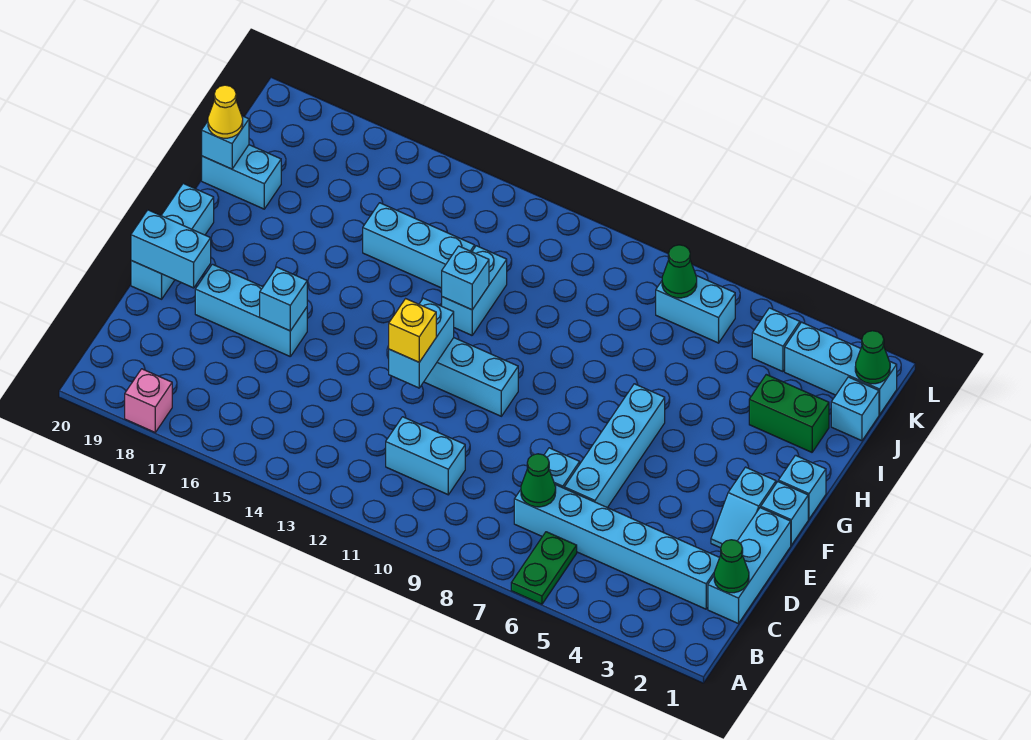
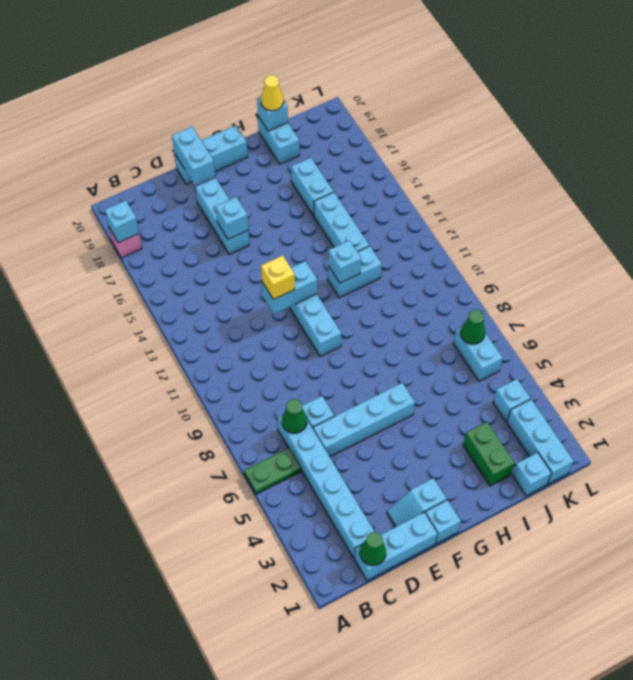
cyan 1x2 brick [386,417,465,495] -> cyan 1x2 brick moved to [291,158,334,216]
cyan 1x1 brick [778,455,826,519] -> cyan 1x1 brick moved to [105,200,139,243]
green 1x1 cone [855,331,890,384] -> none

